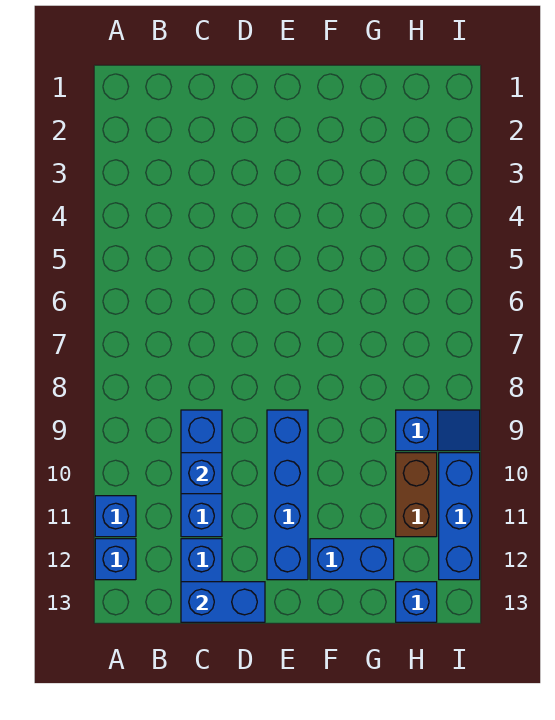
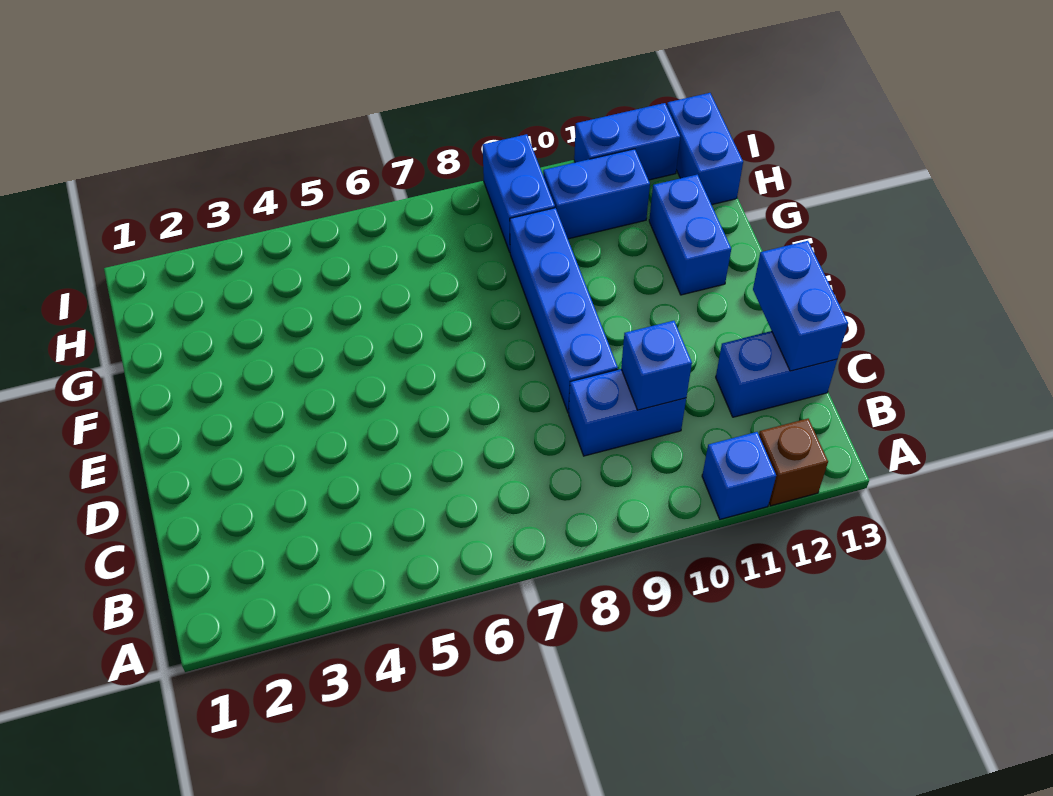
blue 1x1 brick [95,539,136,580] -> brown 1x1 brick [759,419,828,506]
blue 1x3 brick [181,410,222,537] -> blue 1x2 brick [569,369,686,456]
blue 1x4 brick [267,410,308,580] -> blue 1x4 brick turned to [510,208,618,413]
blue 1x2 slope [396,410,480,451] -> blue 1x2 brick [483,134,555,252]
brown 1x2 brick [396,453,437,537] -> blue 1x2 brick [543,149,650,239]
blue 1x1 brick [396,582,437,622] -> blue 1x2 brick [667,93,743,205]
blue 1x3 brick [439,453,480,580] -> blue 1x2 brick [574,103,680,180]

